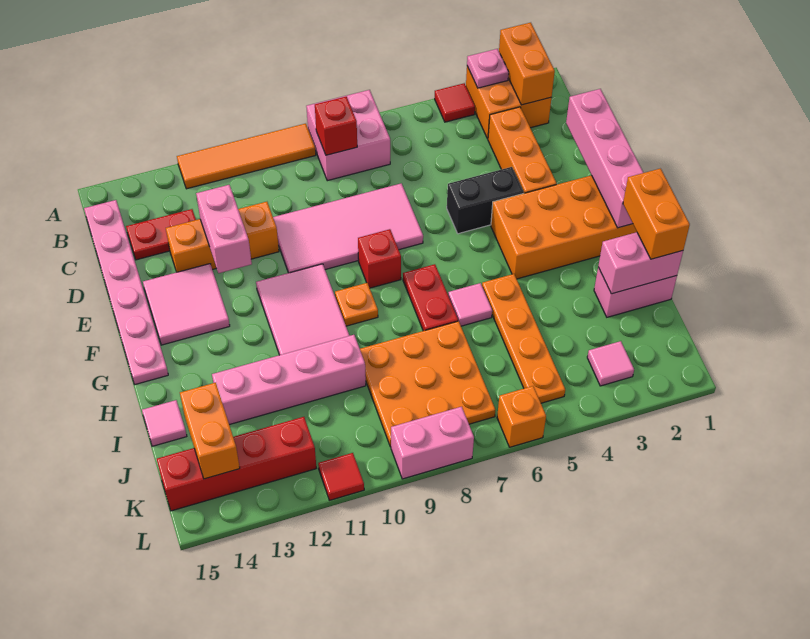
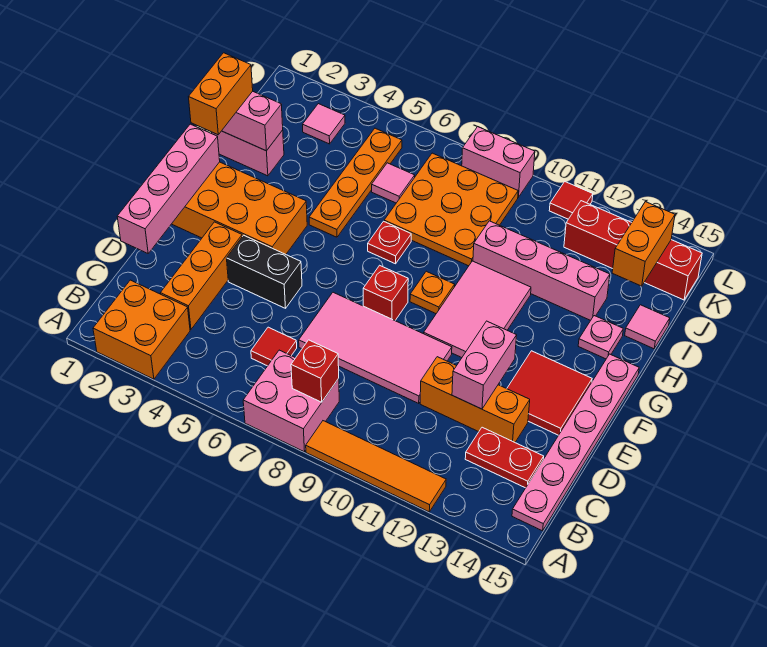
orange 1x2 brick [499,23,555,105] -> none
pink 1x1 plate [467,49,509,88] -> pink 1x1 plate moved to [578,316,623,359]
red 1x1 tile [435,83,475,122] -> red 1x1 tile moved to [251,327,297,366]
pink 2x2 tile [143,264,230,345] -> red 2x2 tile [507,351,592,435]
red 1x2 plate [403,264,458,331] -> red 1x1 plate [368,221,411,264]
pink 1x1 tile [448,283,492,326] -> pink 1x1 tile moved to [372,163,415,203]
orange 1x1 brick [497,386,546,447] -> none

